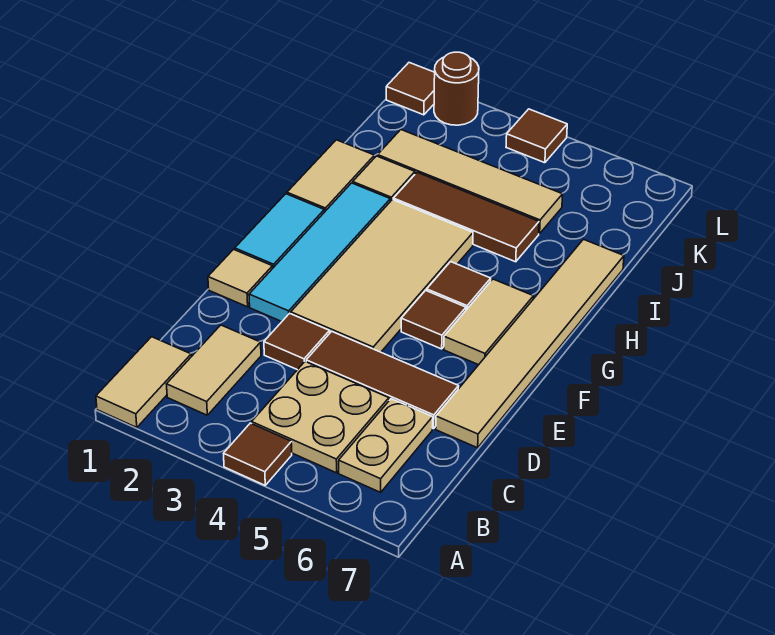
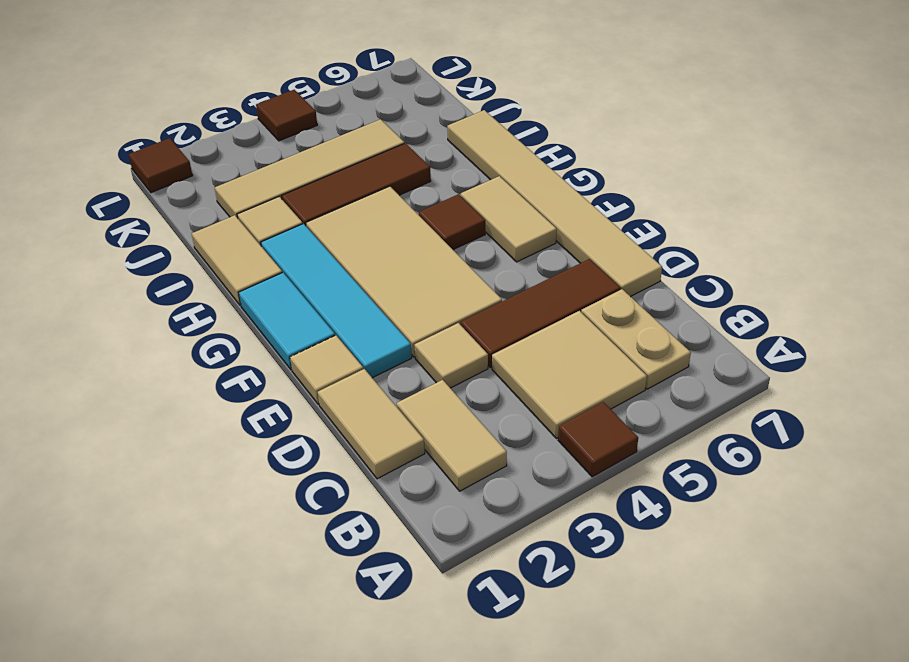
tan 1x2 tile [96,337,191,428] -> tan 1x2 tile moved to [318,369,425,479]
tan 2x2 plate [252,362,389,473] -> tan 2x2 tile [492,311,647,438]
brown 1x1 tile [264,313,330,370] -> tan 1x1 tile [415,323,488,388]
brown 1x1 tile [401,290,466,349] -> none
brown 1x1 round brick [434,52,479,125] -> none

